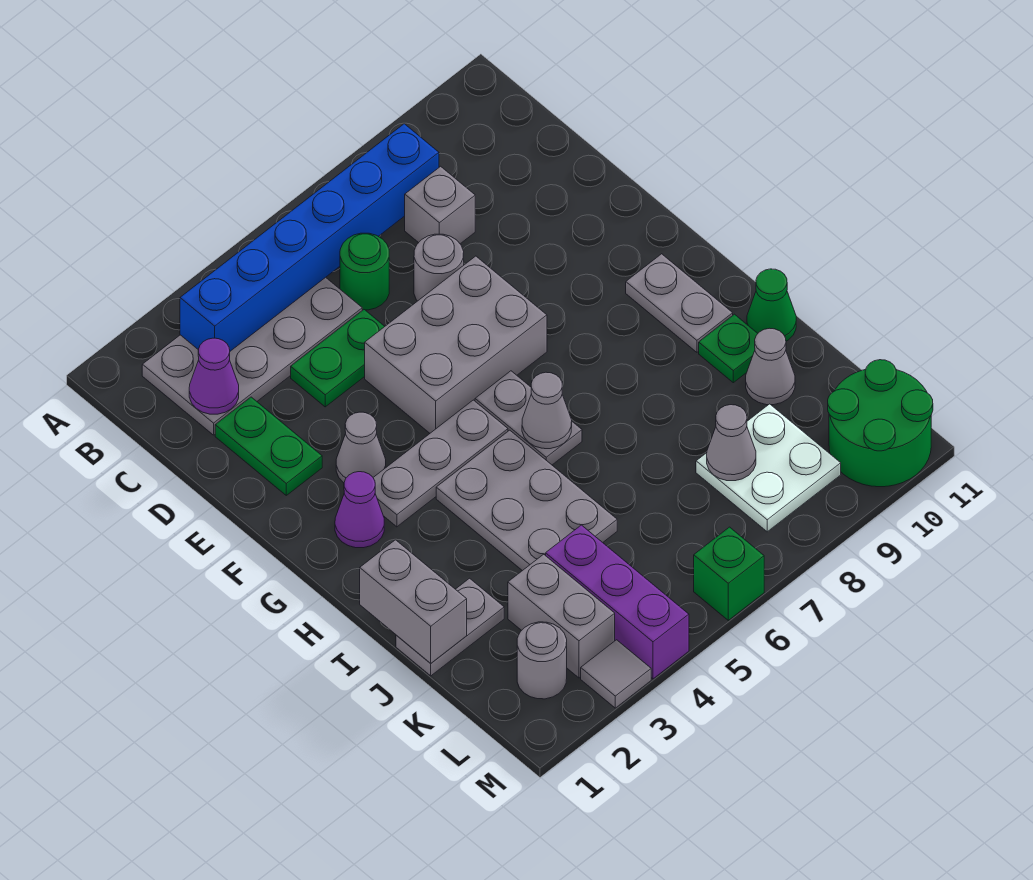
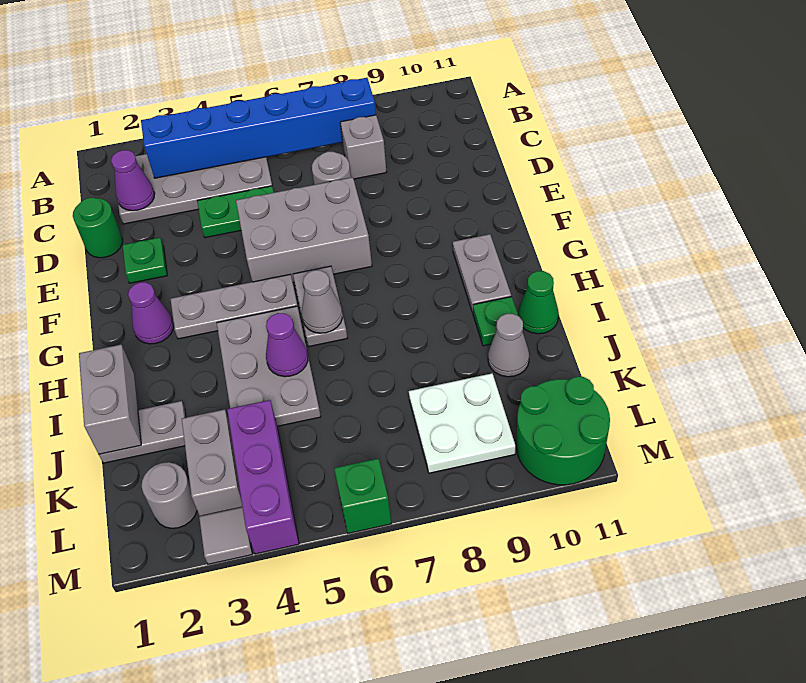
green 1x1 round brick [340,233,389,310] -> green 1x1 round brick moved to [73,198,123,258]
green 1x2 plate [215,397,322,495] -> green 1x1 plate [123,238,167,283]
grey 1x1 cone [336,412,386,483] -> none
none -> purple 1x1 cone [266,313,308,377]
grey 1x1 cone [707,405,756,481] -> none

